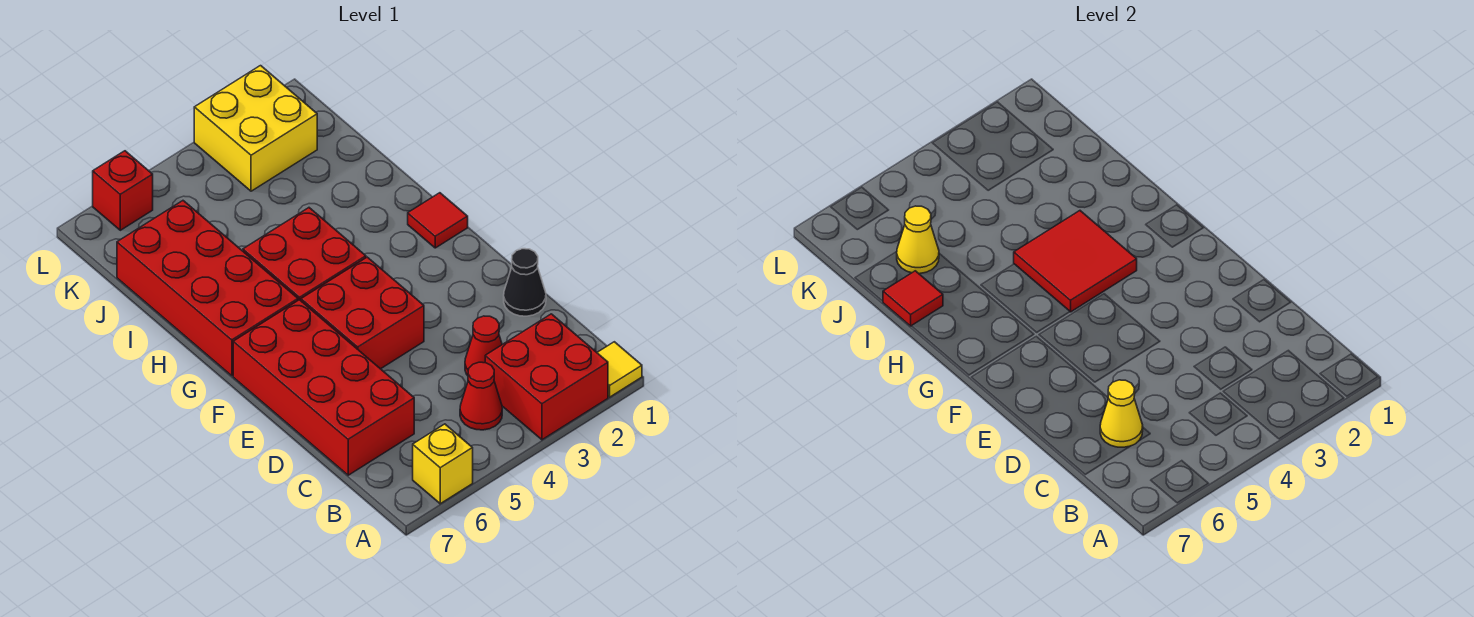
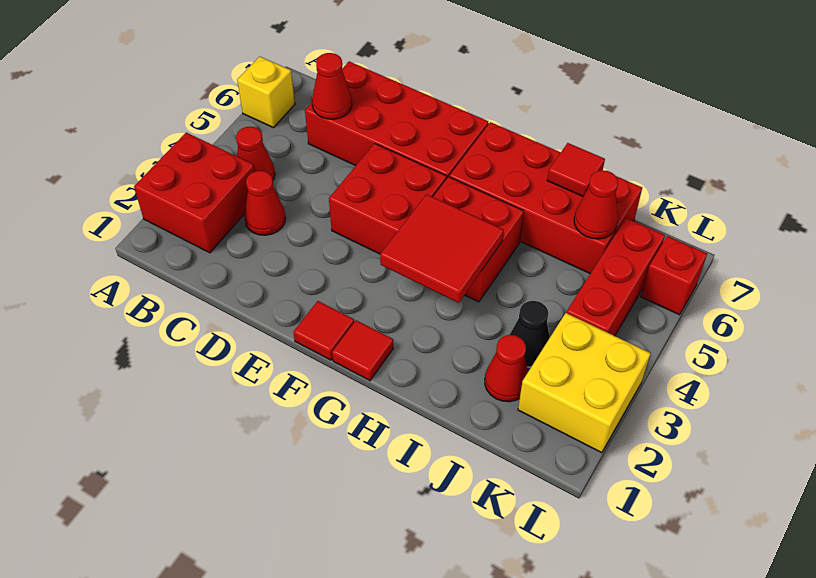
yellow 1x1 tile [597,342,642,397] -> none
yellow 1x1 cone [1100,380,1143,447] -> red 1x1 cone [312,53,352,119]
black 1x1 cone [504,249,546,316] -> black 1x1 cone moved to [510,301,550,367]
none -> red 1x1 tile [293,301,354,360]
none -> red 1x1 cone [485,335,528,402]
yellow 1x1 cone [897,206,939,274] -> red 1x1 cone [574,170,618,239]
none -> red 1x3 brick [566,218,665,336]

